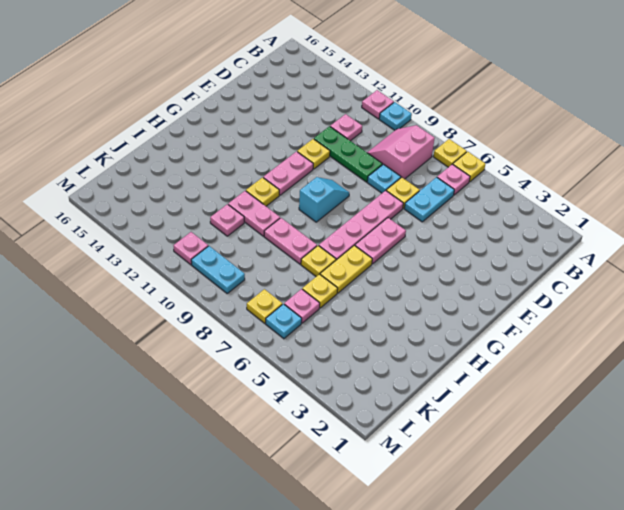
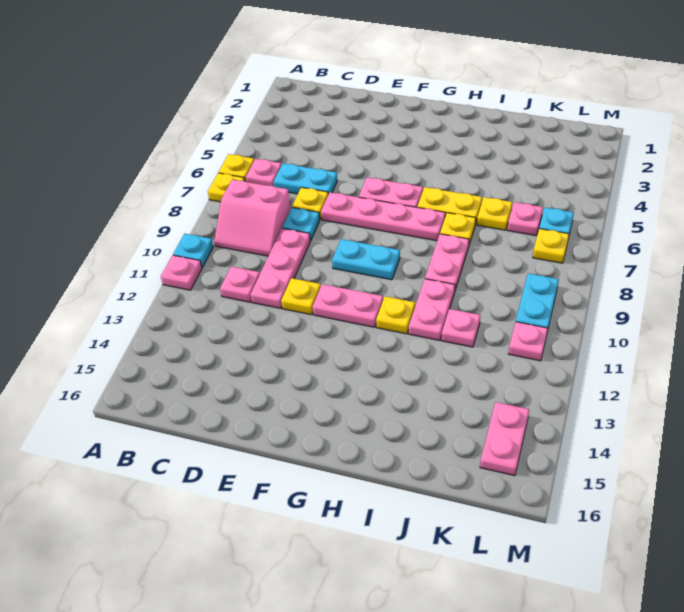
green 1x3 plate [314,126,382,182] -> pink 1x3 plate [250,228,310,308]
cyan 1x2 slope [299,177,349,222] -> cyan 1x2 plate [332,239,400,280]
none -> pink 1x2 plate [480,402,529,476]

